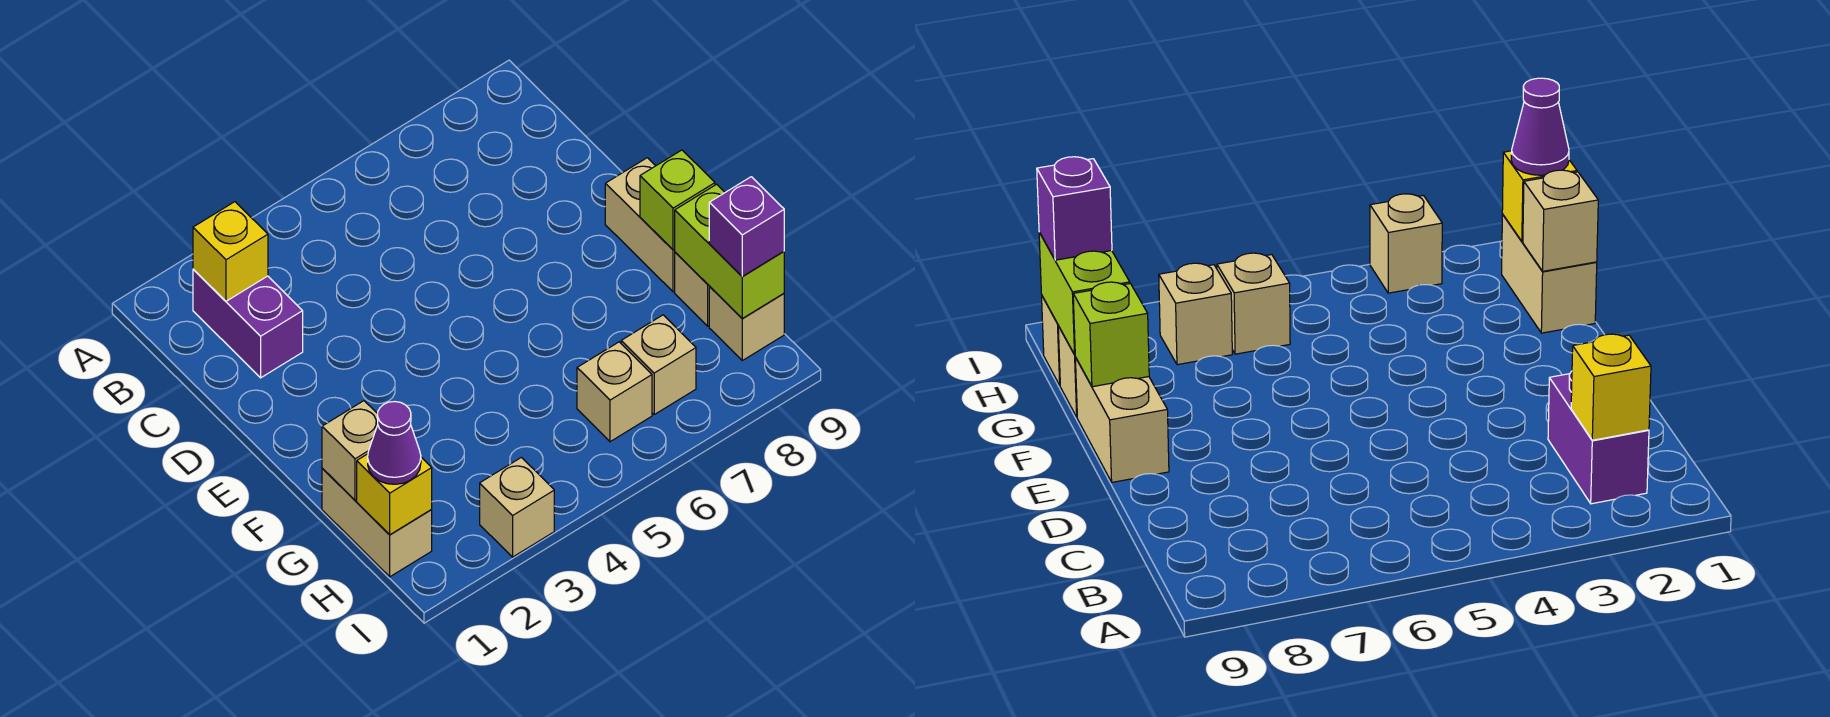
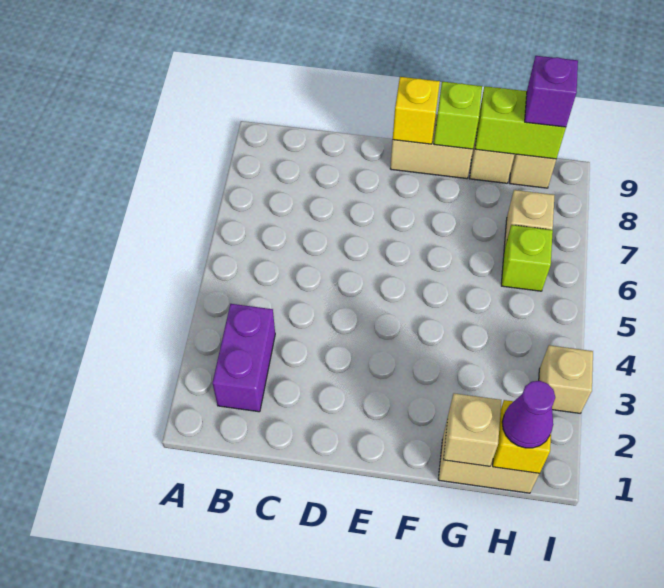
purple 1x2 brick [193,269,303,378] -> purple 1x2 brick turned to [212,304,275,412]
yellow 1x1 brick [193,202,268,301] -> yellow 1x1 brick moved to [393,77,440,144]
tan 1x1 brick [577,342,652,442] -> lime 1x1 brick [501,225,553,291]

